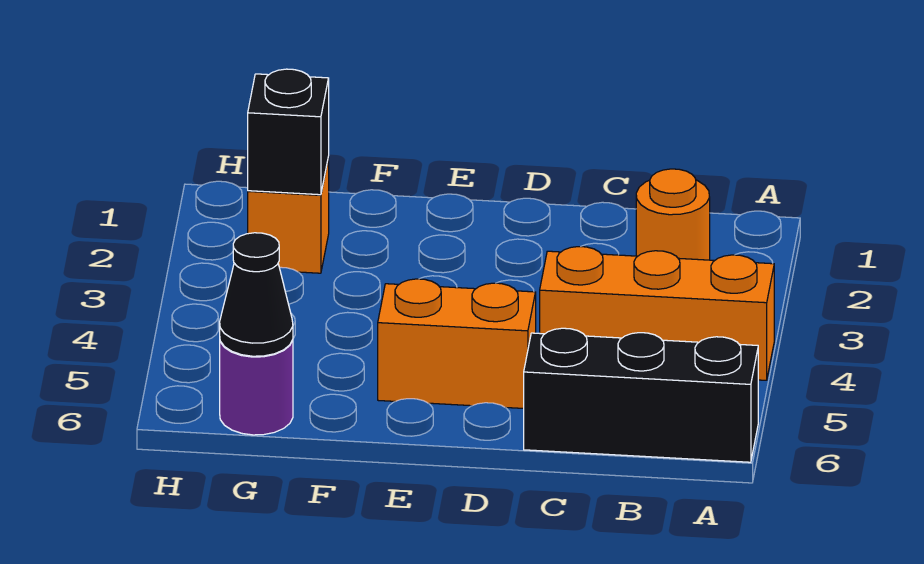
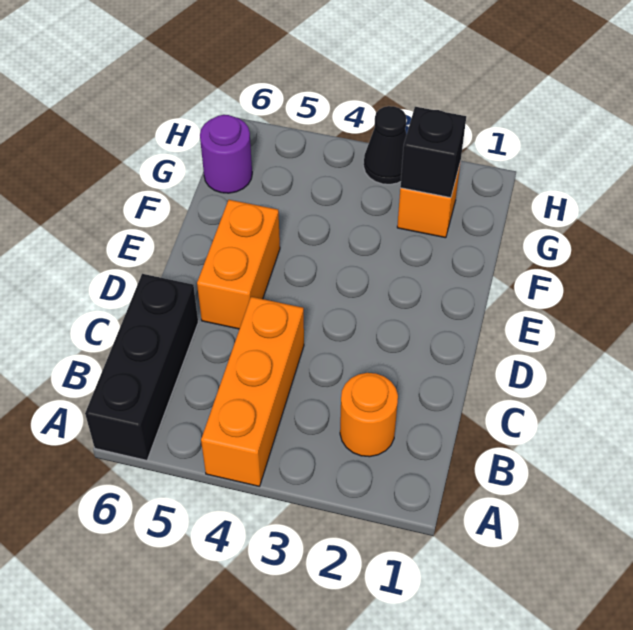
black 1x1 cone [220,233,293,356] -> black 1x1 cone moved to [364,106,407,184]

